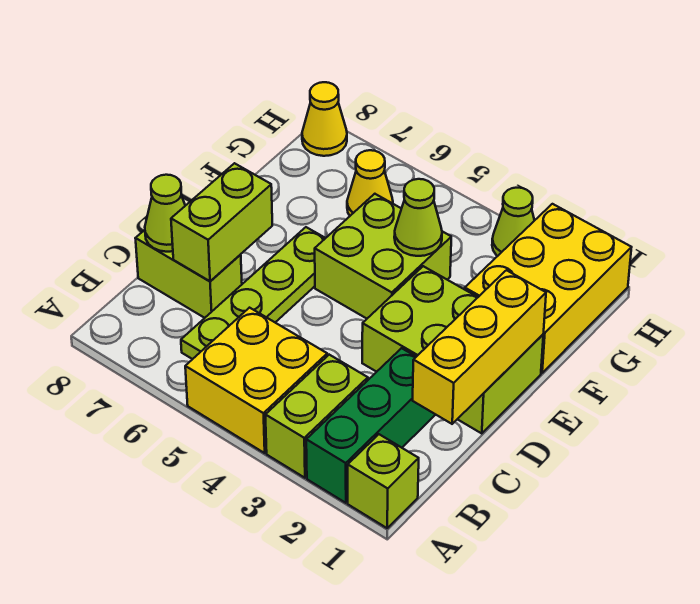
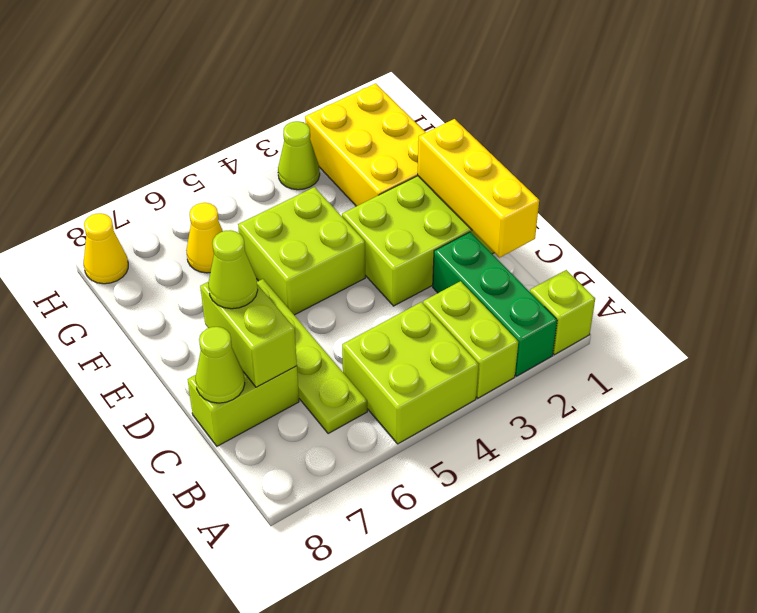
yellow 2x2 brick [185,308,327,453] -> lime 2x2 brick [342,302,479,444]
lime 1x1 cone [394,179,442,256] -> lime 1x1 cone moved to [208,230,258,309]

